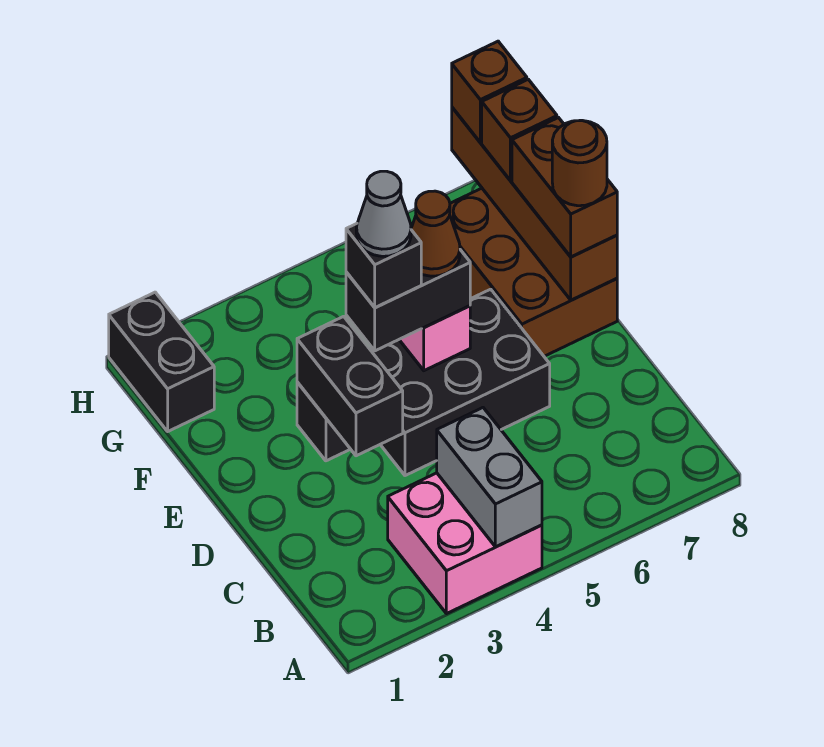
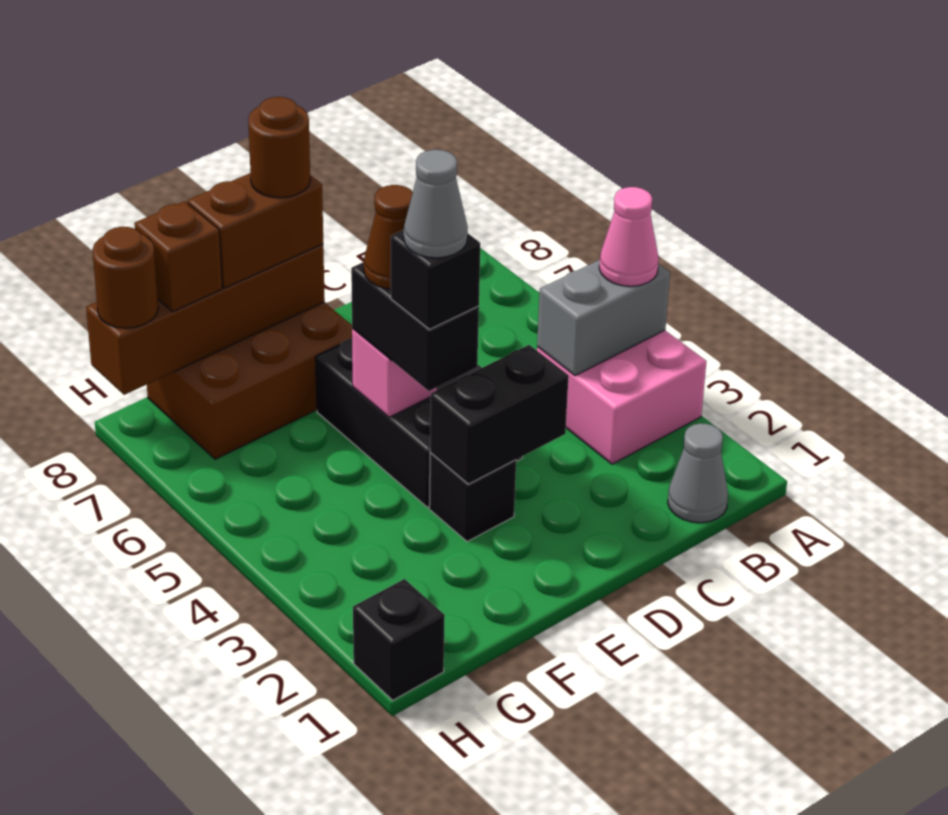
none -> pink 1x1 cone [599,187,659,286]
none -> grey 1x1 cone [668,423,728,523]
black 1x2 brick [109,292,214,431] -> black 1x1 brick [353,579,445,700]
brown 1x1 brick [452,41,527,142] -> brown 1x1 round brick [92,227,158,328]

